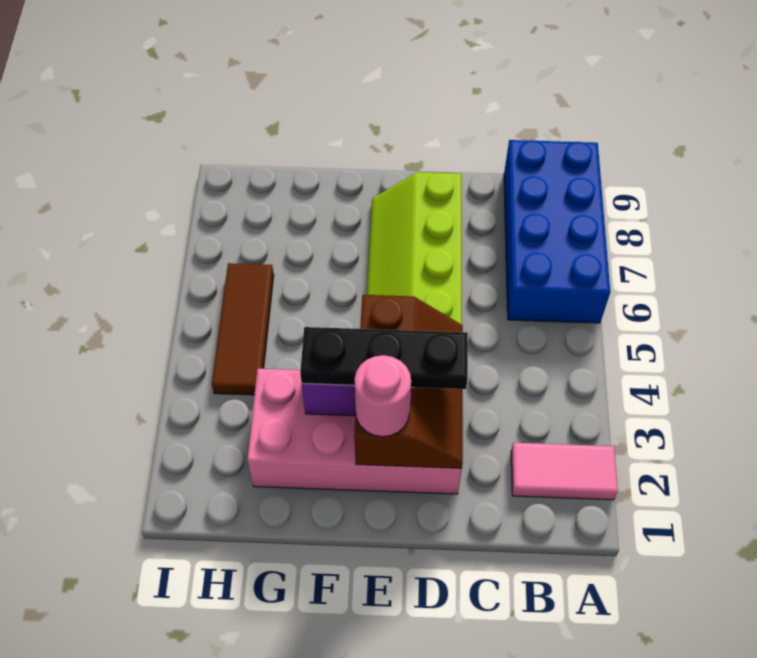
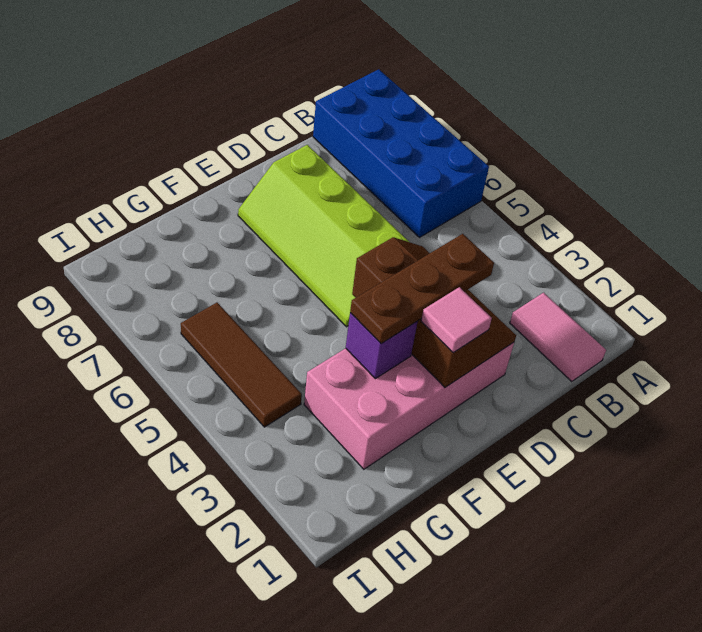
pink 1x2 tile [511,443,618,500] -> pink 1x2 tile turned to [510,293,606,382]
black 1x3 plate [300,327,468,389] -> brown 1x3 plate [350,234,494,344]
pink 1x1 round brick [354,355,411,437] -> pink 1x1 tile [421,287,492,353]

